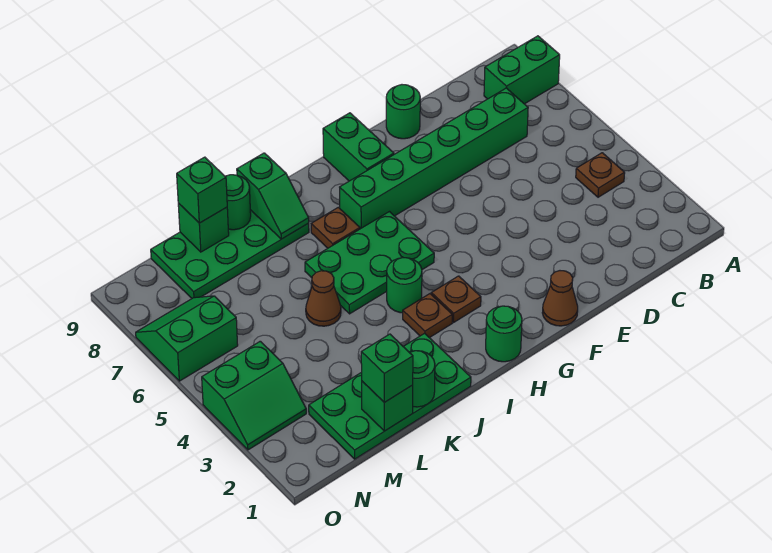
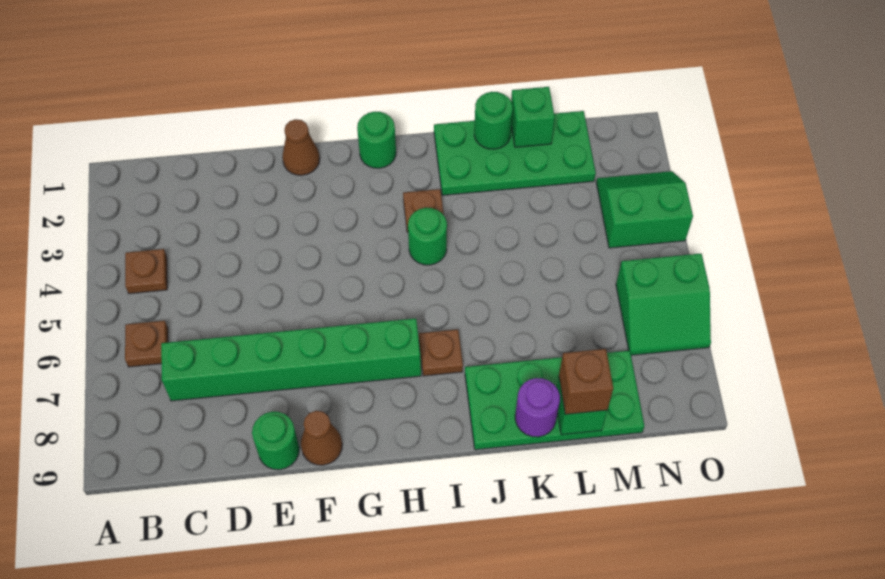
green 1x2 brick [484,36,560,104] -> none
green 1x2 brick [323,113,394,181] -> none
brown 1x1 plate [431,276,481,322] -> brown 1x1 plate moved to [125,321,168,367]
green 2x3 plate [305,212,434,314] -> none
green 1x2 slope [237,153,309,239] -> none
brown 1x1 cone [306,271,341,326] -> brown 1x1 cone moved to [301,411,342,465]
green 1x1 round brick [225,175,251,230] -> purple 1x1 round brick [515,378,560,437]
green 1x1 brick [361,334,413,402] -> none
green 1x1 brick [177,157,227,223] -> brown 1x1 brick [559,349,613,414]

